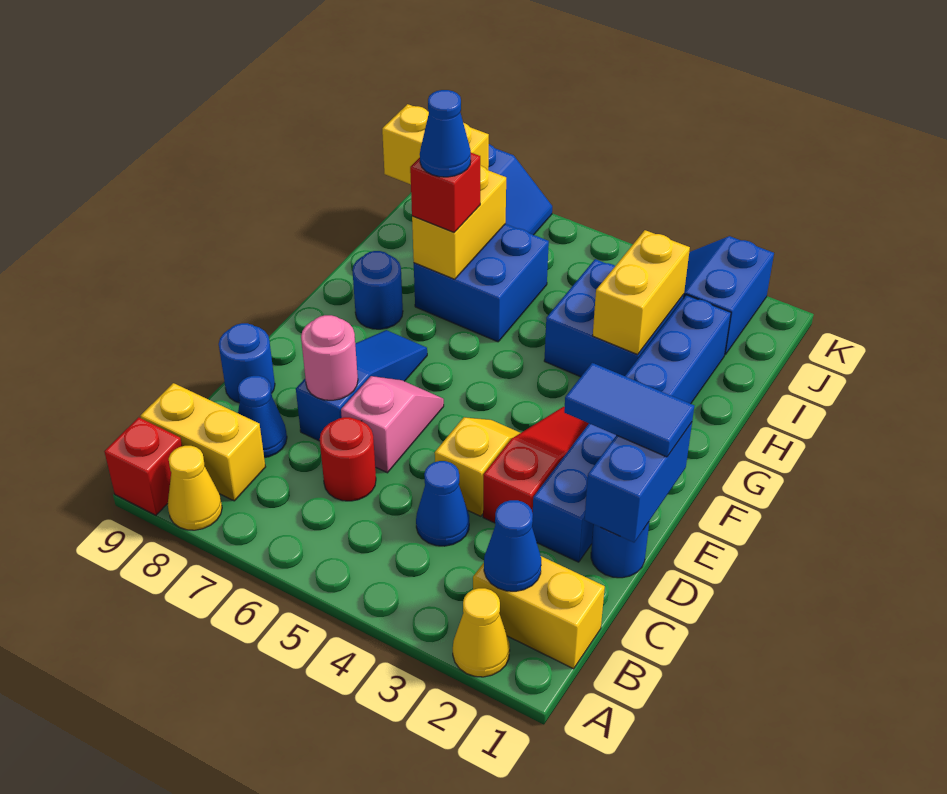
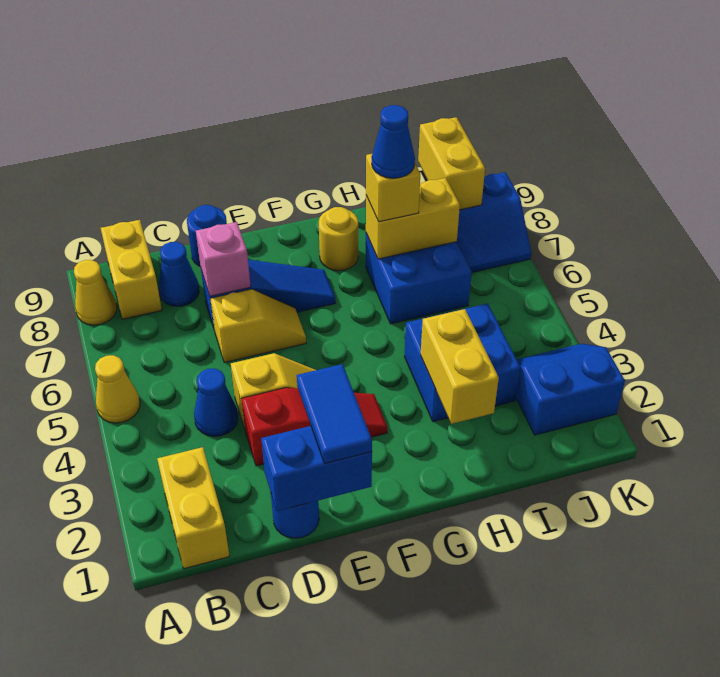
yellow 1x1 cone [453,588,510,677] -> yellow 1x1 cone moved to [95,355,140,423]
red 1x1 brick [104,417,182,515] -> none
blue 1x1 cone [484,500,541,591] -> none
red 1x1 round brick [320,417,376,501] -> none
blue 1x6 brick [532,295,731,562] -> none
pink 1x2 slope [341,376,444,473] -> yellow 1x2 slope [210,289,306,363]
pink 1x1 round brick [301,315,358,400] -> pink 1x1 brick [196,222,251,296]
blue 1x1 round brick [353,251,403,329] -> yellow 1x1 round brick [319,207,358,271]
yellow 1x2 brick [593,230,690,355] -> yellow 1x2 brick turned to [421,309,499,424]
red 1x1 brick [410,153,480,232] -> yellow 1x1 brick [366,154,420,222]

